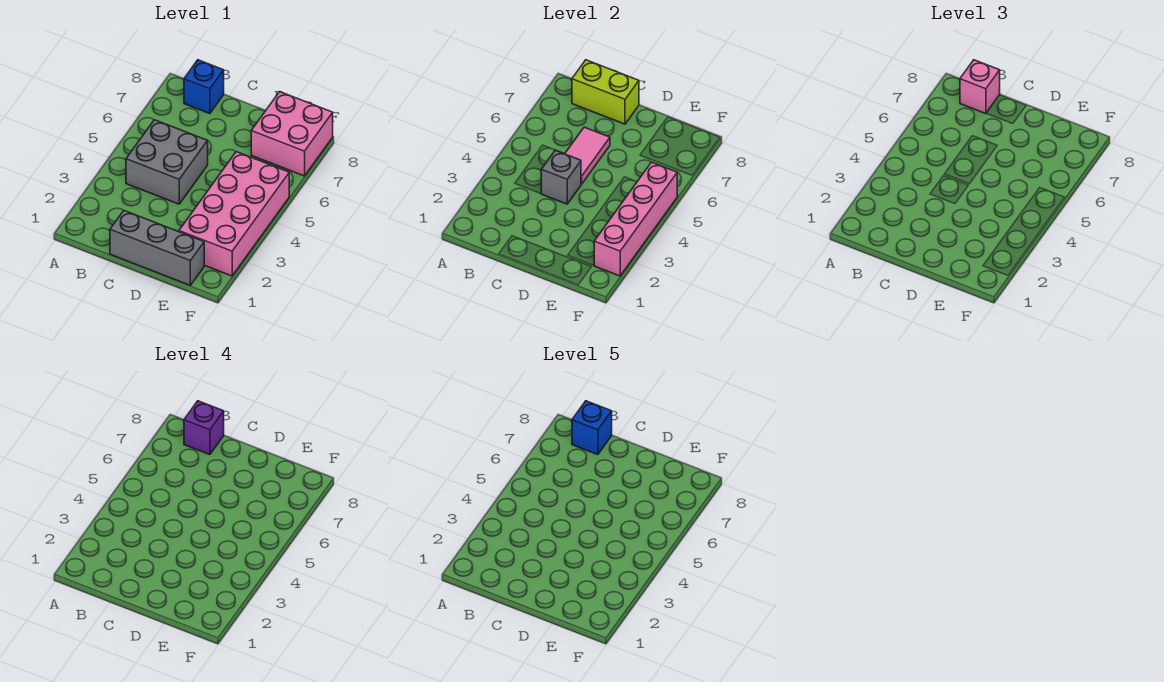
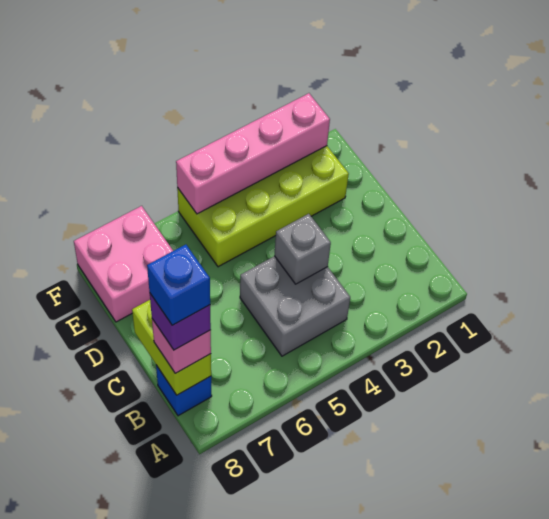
grey 1x3 brick [110,211,204,285] -> none
pink 1x2 tile [565,127,610,184] -> none
pink 2x4 brick [179,152,289,276] -> lime 2x4 brick [177,146,349,267]

